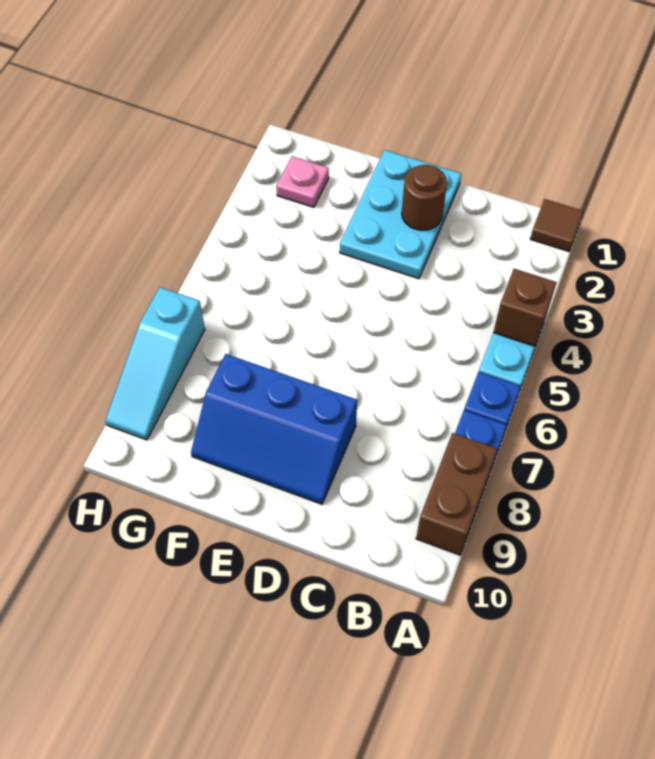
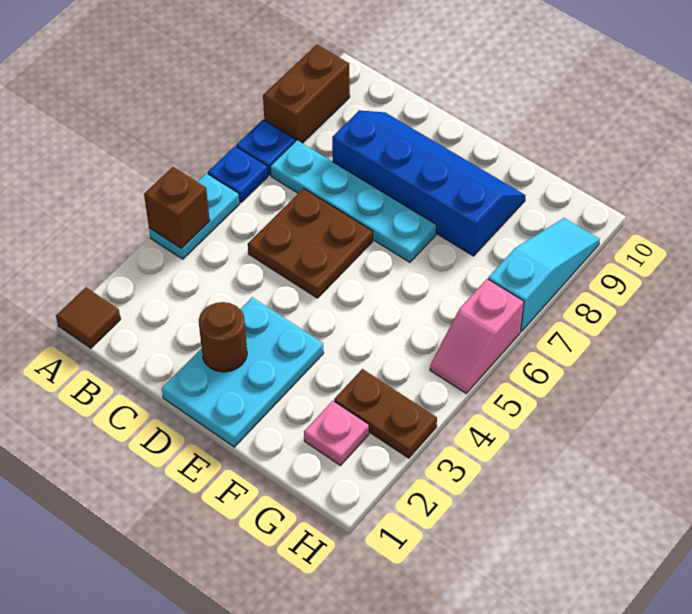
none -> cyan 1x4 plate [270,140,436,262]
none -> brown 2x2 plate [248,189,373,298]
blue 2x3 slope [191,354,357,504] -> blue 2x4 slope [332,110,525,256]
none -> brown 1x2 plate [334,369,437,458]
none -> pink 1x2 slope [430,279,524,393]

